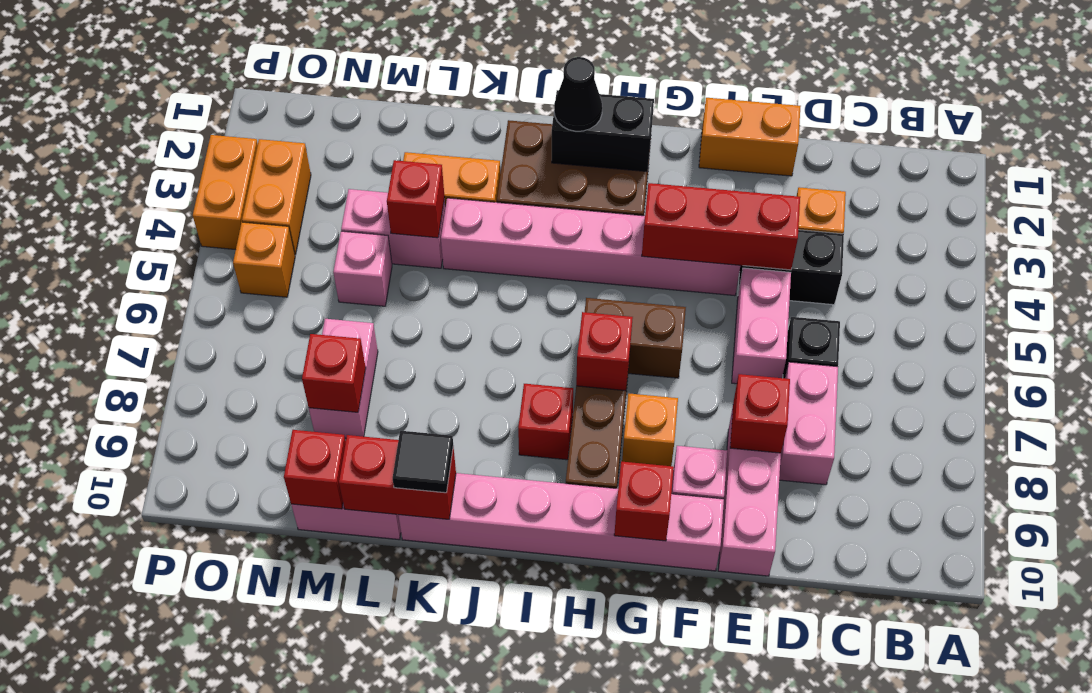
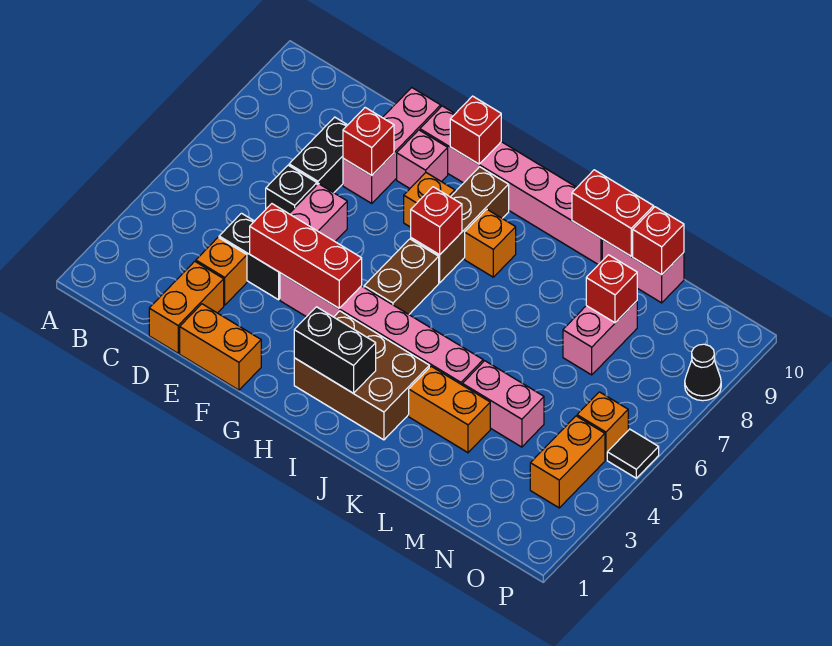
pink 1x2 brick [779,362,838,485] -> black 1x2 brick [289,117,347,193]
brown 1x2 brick [585,298,686,378] -> brown 1x2 brick turned to [364,239,439,314]
black 1x1 cone [554,57,602,131] -> black 1x1 cone moved to [685,344,721,401]
red 1x1 brick [518,384,573,460] -> orange 1x1 brick [465,209,516,277]
black 1x1 tile [393,431,453,493] -> black 1x1 tile moved to [607,429,659,478]
red 1x1 brick [387,160,445,238] -> none
pink 1x1 brick [333,231,392,306] -> none
orange 1x2 brick [193,135,258,250] -> orange 1x2 brick moved to [149,261,224,353]

